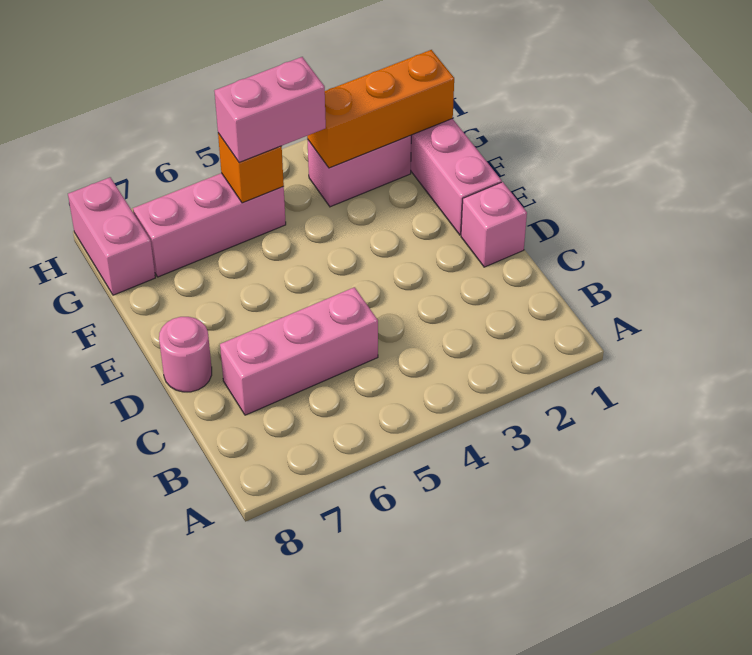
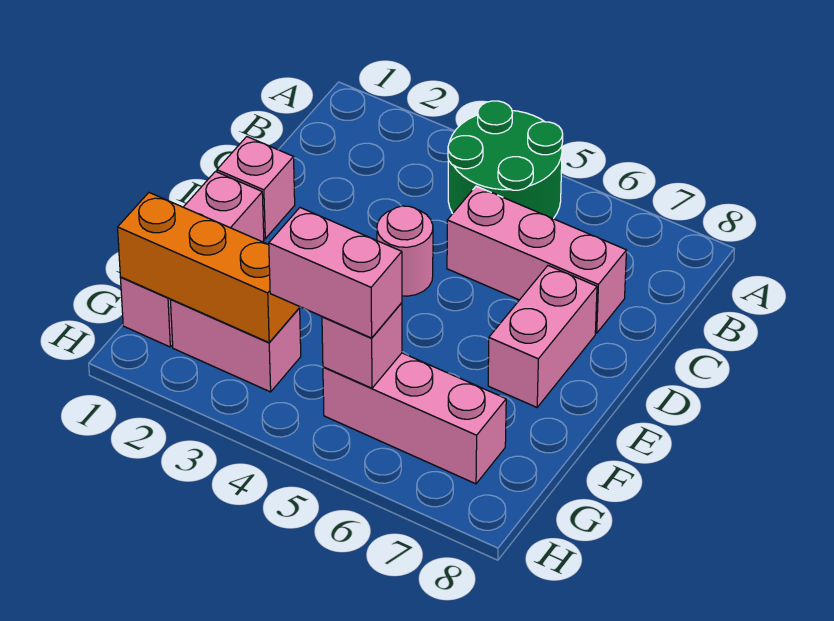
none -> green 2x2 round brick [448,101,563,219]
pink 1x1 round brick [159,317,212,392] -> pink 1x1 round brick moved to [377,206,433,296]
orange 1x1 brick [218,133,284,203] -> pink 1x1 brick [322,303,402,388]
pink 1x2 brick [68,177,155,295] -> pink 1x2 brick moved to [488,266,597,407]

